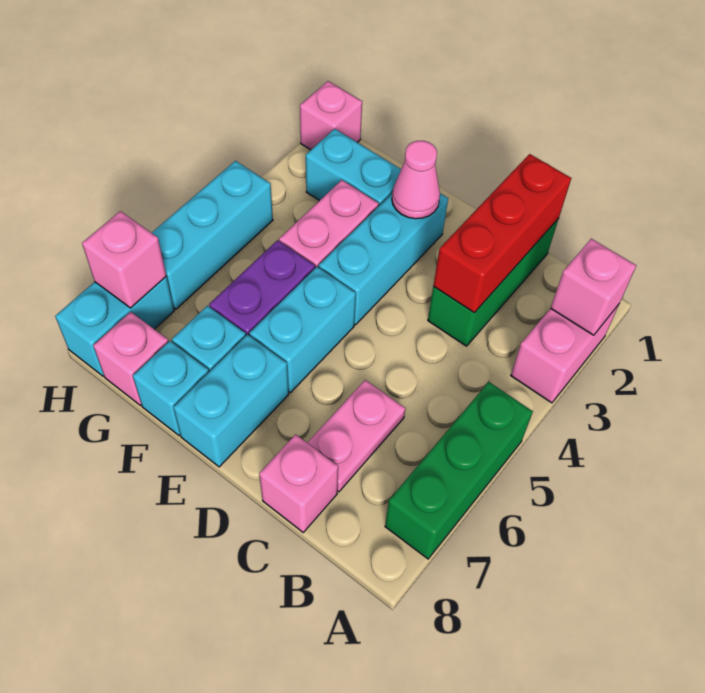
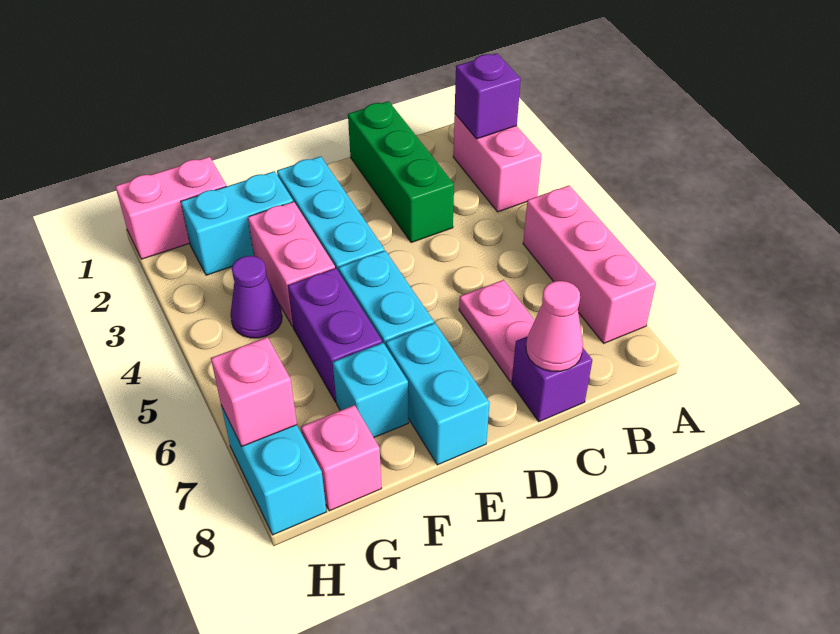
pink 1x1 brick [551,239,636,335] -> purple 1x1 brick [455,53,521,139]
green 1x3 brick [385,382,533,559] -> pink 1x3 brick [523,185,656,343]
red 1x3 brick [433,154,571,312] -> none
pink 1x1 brick [259,434,338,532] -> purple 1x1 brick [512,337,592,422]
pink 1x1 cone [392,141,440,219] -> pink 1x1 cone moved to [526,281,583,371]
cyan 1x1 brick [133,341,209,436] -> none
none -> purple 1x1 cone [231,256,282,338]
pink 1x1 brick [300,81,362,150] -> pink 1x2 brick [115,157,226,259]
cyan 1x3 brick [152,161,273,309] -> none

